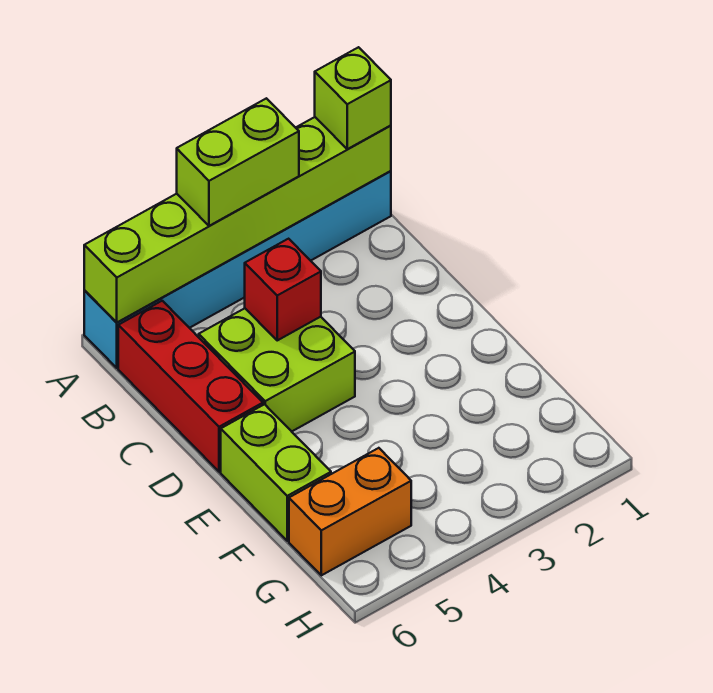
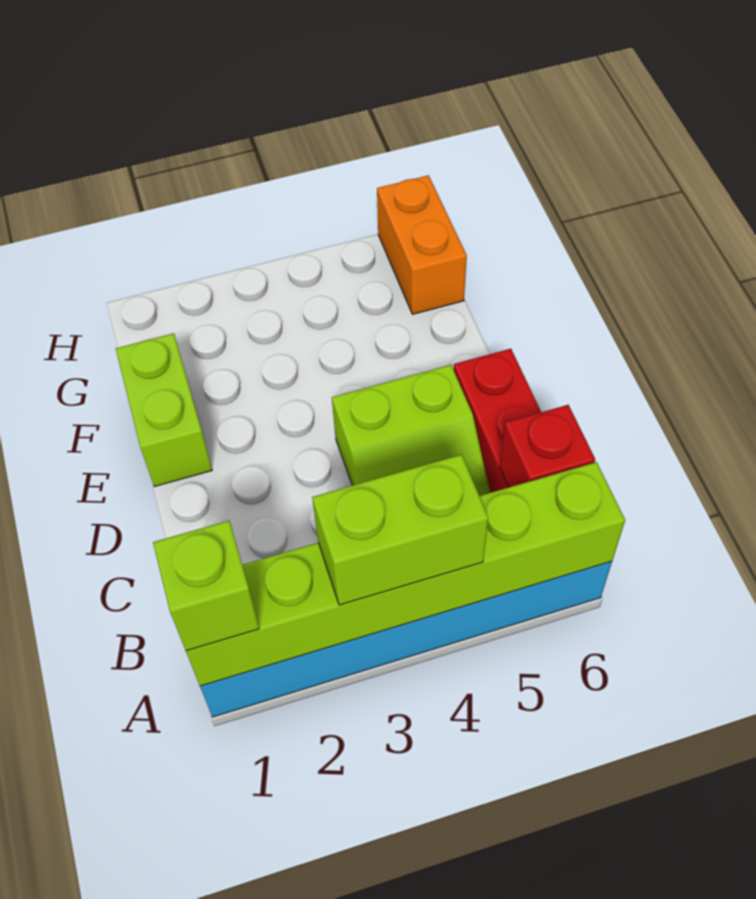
lime 2x2 brick [199,308,355,431] -> lime 2x2 slope [332,365,490,496]
red 1x1 brick [245,239,321,340] -> red 1x1 brick moved to [500,405,595,487]
lime 1x2 brick [221,404,331,541] -> lime 1x2 brick moved to [116,333,212,487]
orange 1x2 brick [289,448,411,575] -> orange 1x2 brick turned to [377,175,467,314]

